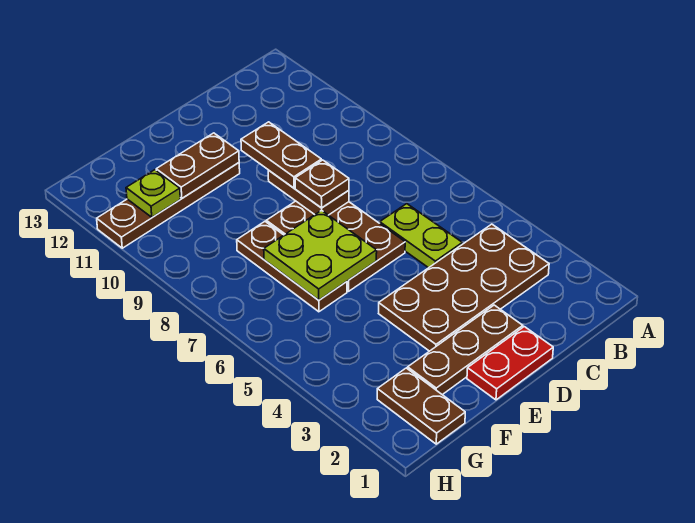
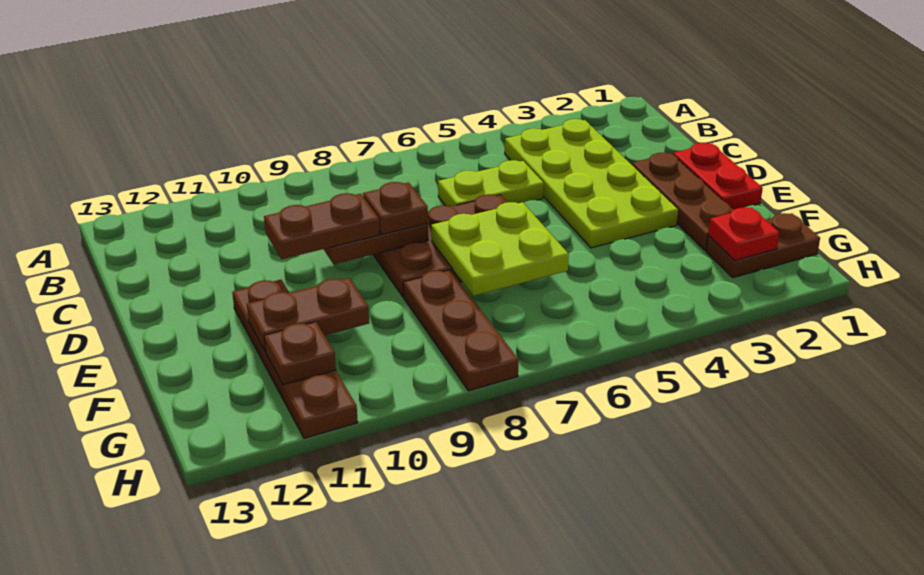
brown 2x4 plate [379,224,549,351] -> lime 2x4 plate [505,119,678,248]
brown 1x2 plate [156,133,239,198] -> brown 1x2 plate turned to [247,278,369,351]
brown 1x3 plate [237,222,347,312] -> brown 1x3 plate turned to [403,270,519,391]
none -> red 1x1 plate [708,208,780,261]
lime 1x1 plate [126,170,180,217] -> brown 1x1 plate [264,322,336,385]

